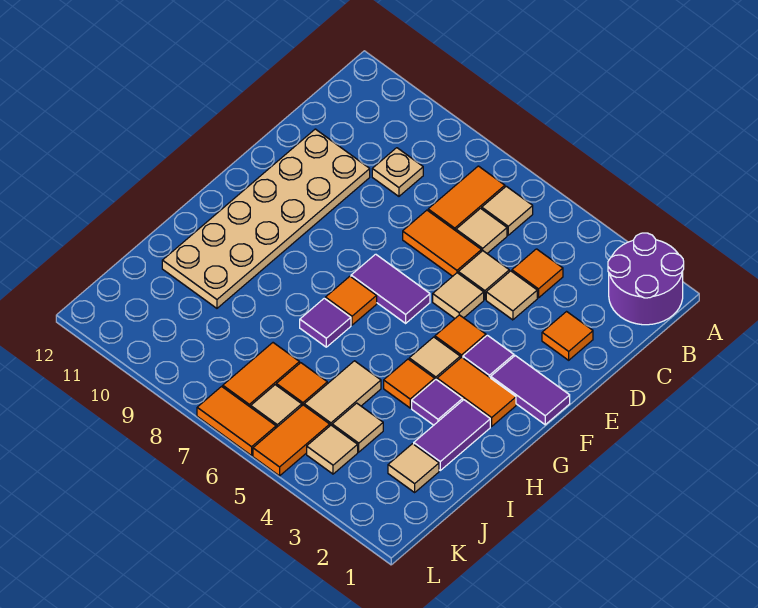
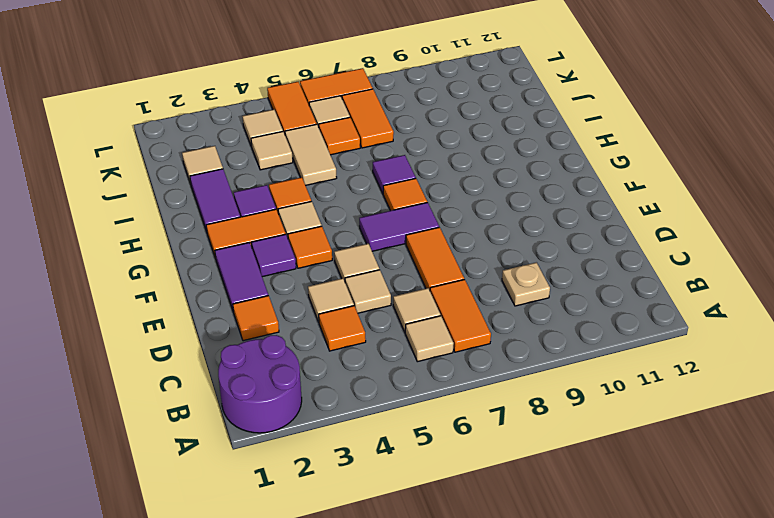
orange 1x2 tile [403,210,481,276] -> orange 1x2 tile turned to [406,227,464,290]
tan 2x6 plate [162,129,370,308] -> none
purple 1x2 tile [491,356,570,425] -> purple 1x2 tile turned to [215,243,268,312]

